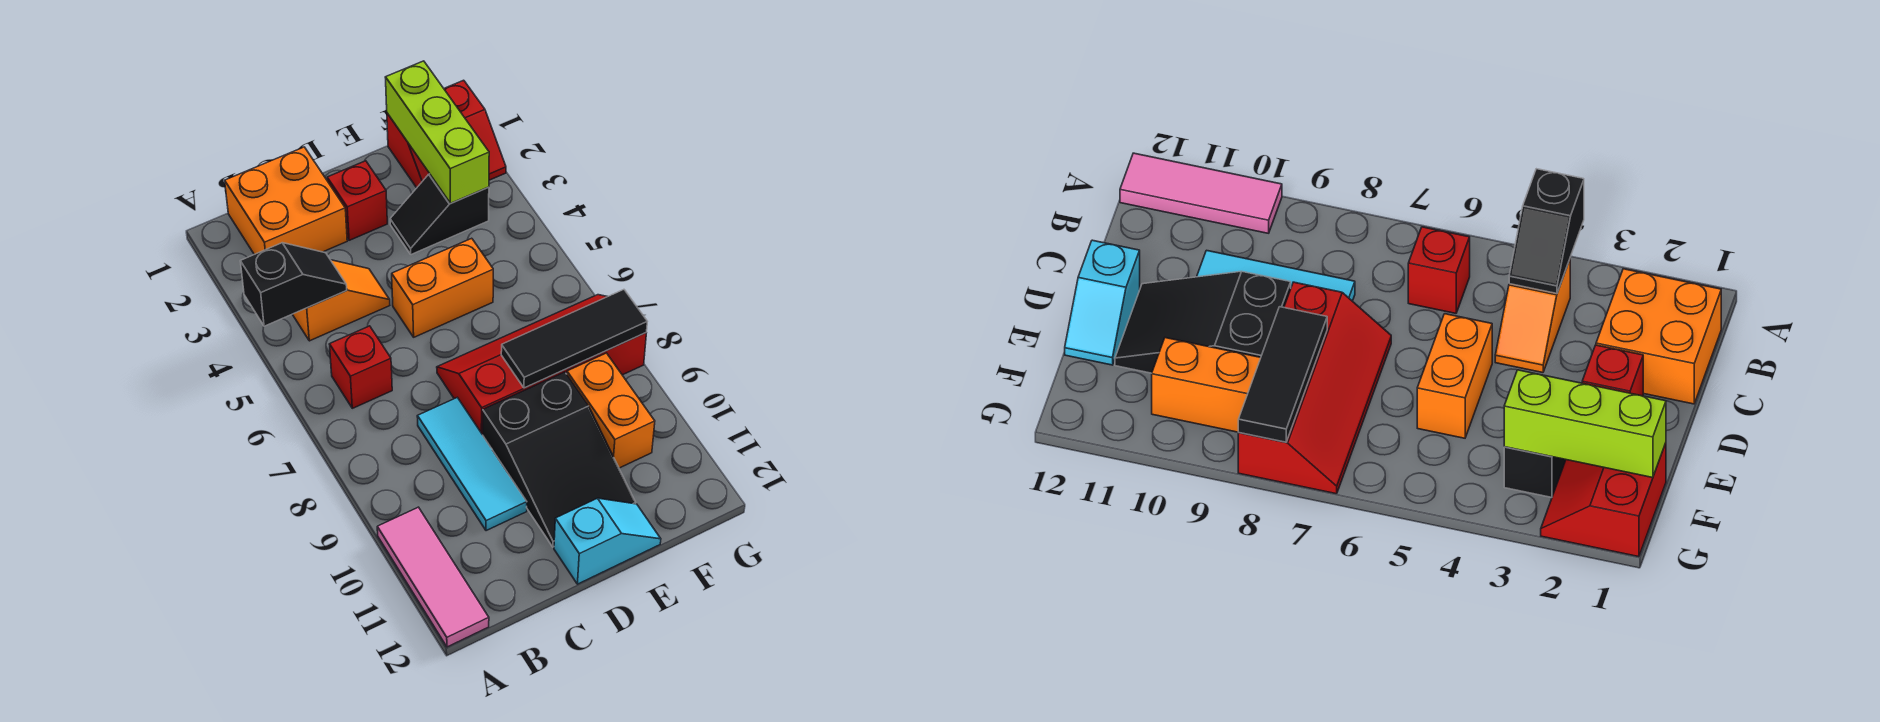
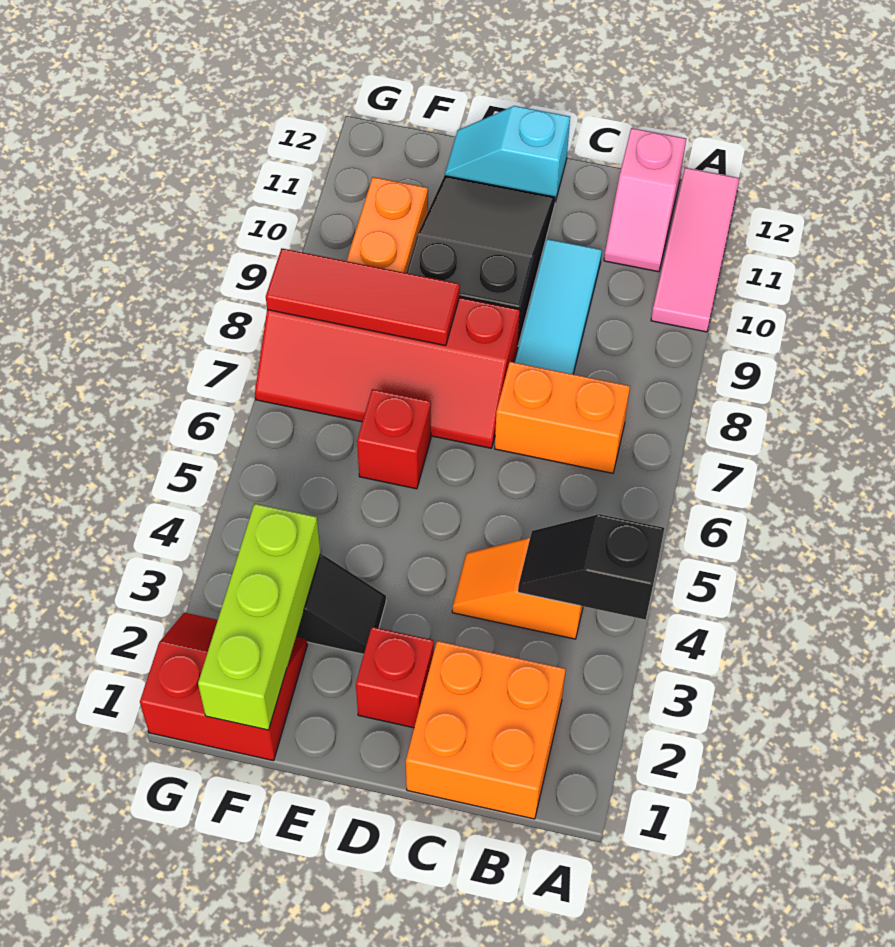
red 1x1 brick [329,326,392,408] -> red 1x1 brick moved to [357,389,431,489]
none -> pink 1x2 slope [604,128,686,272]
orange 1x2 brick [392,238,493,337] -> orange 1x2 brick moved to [495,362,630,473]
black 1x3 tile [501,290,647,388] -> red 1x3 tile [266,248,460,346]

